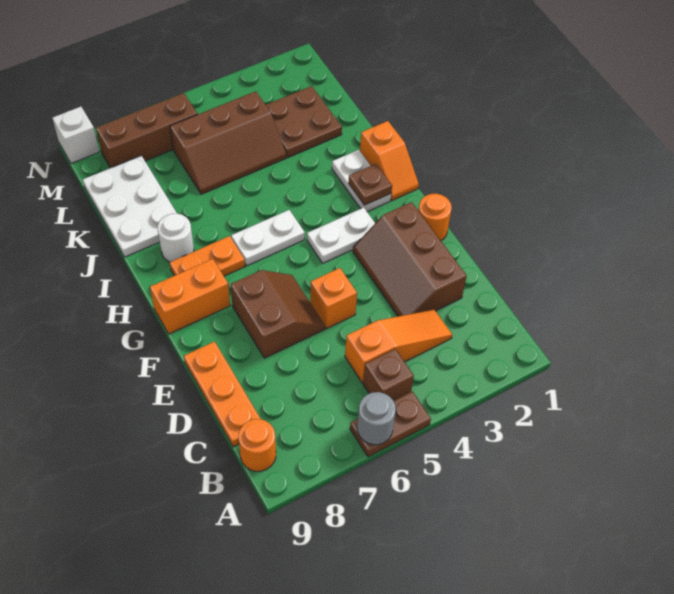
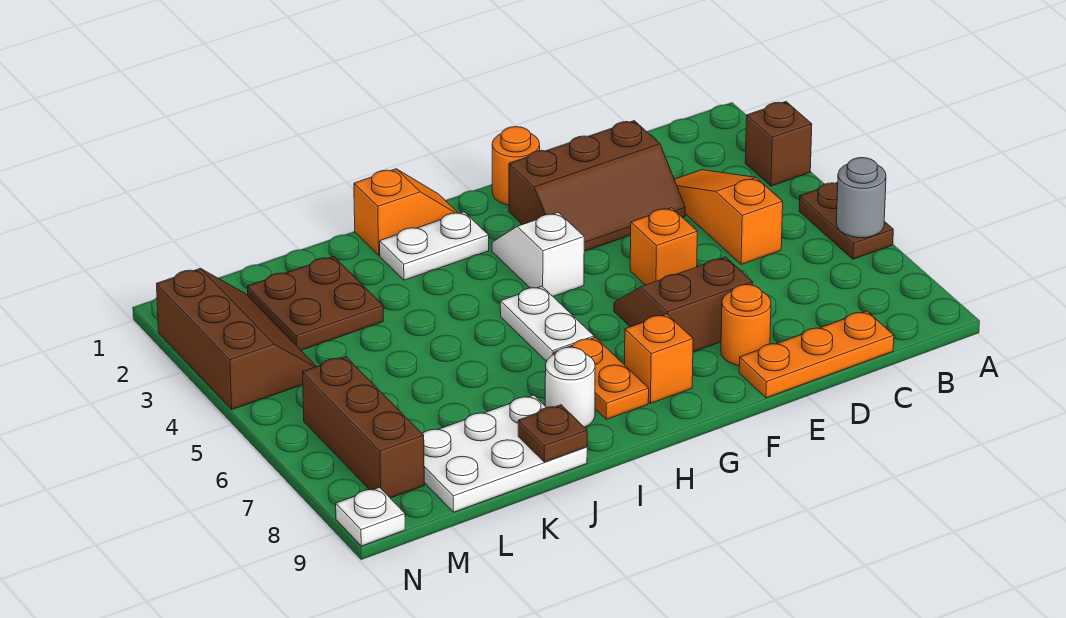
brown 1x1 brick [363,349,414,401] -> brown 1x1 brick moved to [745,102,812,186]
orange 1x1 round brick [239,419,276,471] -> orange 1x1 round brick moved to [721,285,771,366]
white 1x2 plate [307,208,375,263] -> white 1x2 slope [492,212,584,296]
orange 1x2 brick [150,259,230,334] -> orange 1x1 brick [625,314,693,403]
brown 1x1 plate [349,164,392,205] -> brown 1x1 plate moved to [518,405,587,462]
brown 2x3 slope [170,91,286,194] -> brown 2x3 slope moved to [157,268,317,409]
white 1x1 brick [53,107,99,163] -> white 1x1 plate [336,487,405,546]

